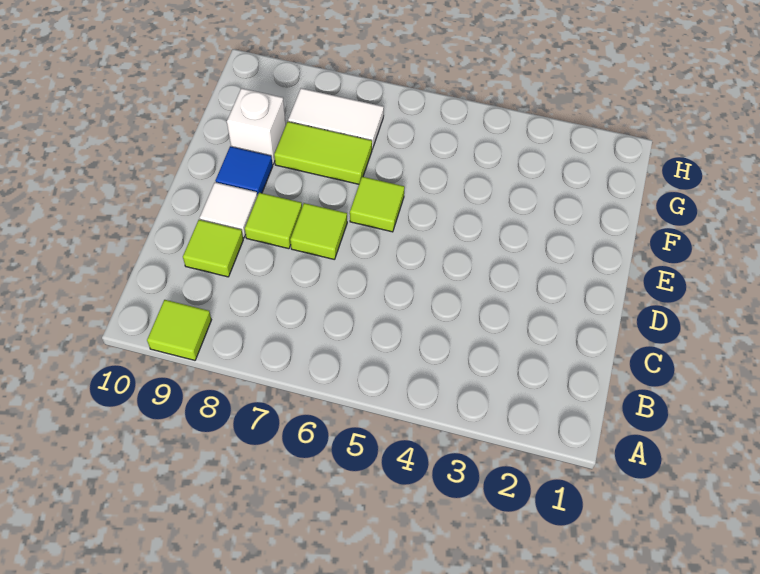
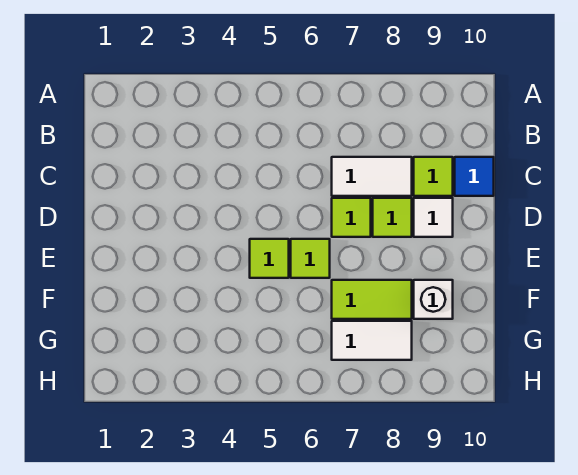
lime 1x1 tile [147,300,211,360] -> lime 1x1 tile moved to [250,239,289,278]
none -> white 1x2 tile [332,157,412,196]
blue 1x1 tile [215,146,273,196] -> blue 1x1 tile moved to [455,157,494,196]

